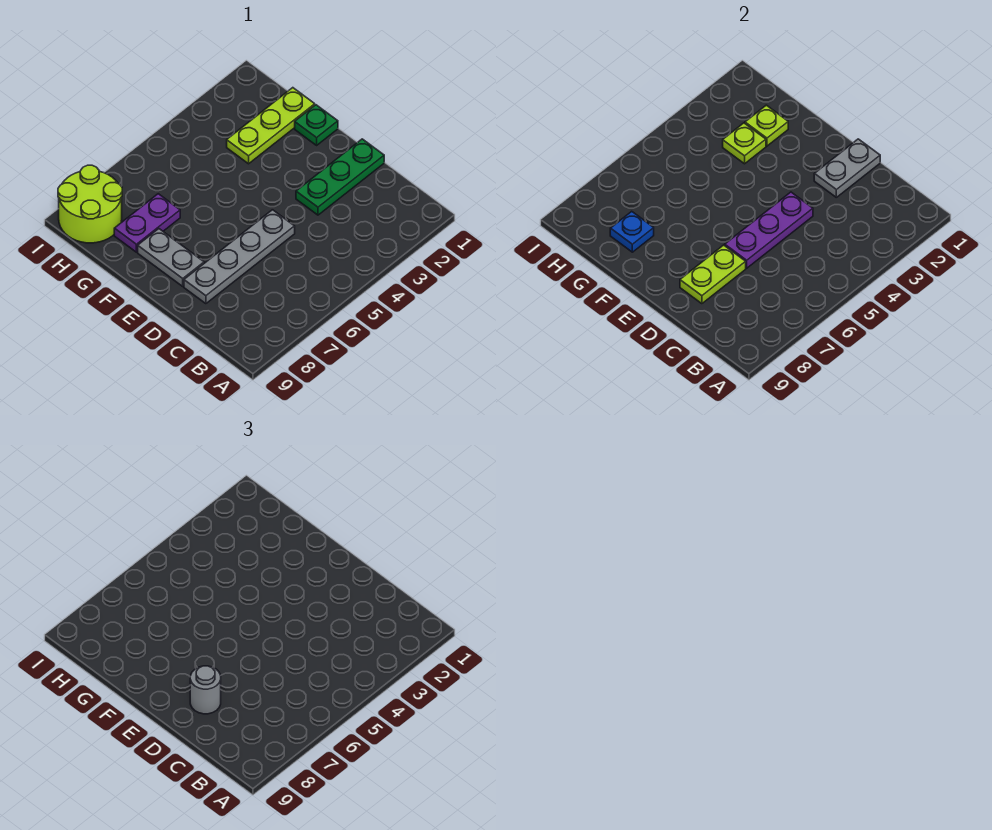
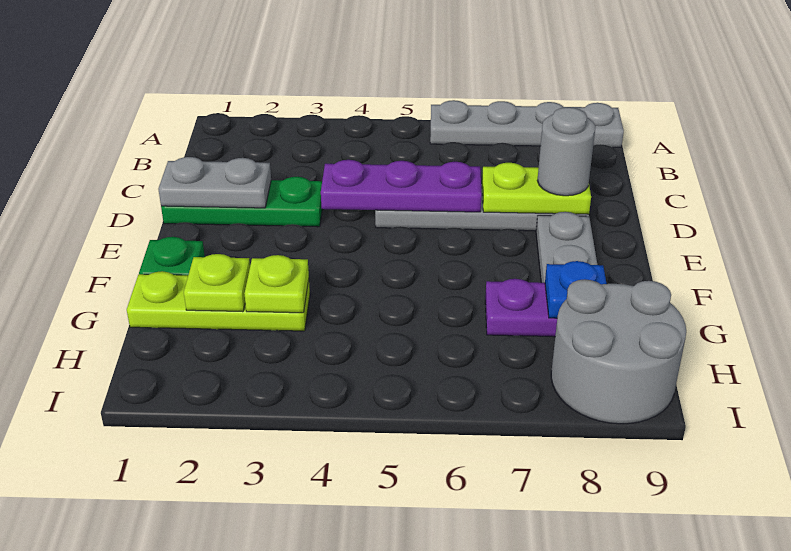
none -> grey 1x4 plate [430,100,624,147]
lime 2x2 round brick [58,165,122,243] -> grey 2x2 round brick [551,279,686,424]

